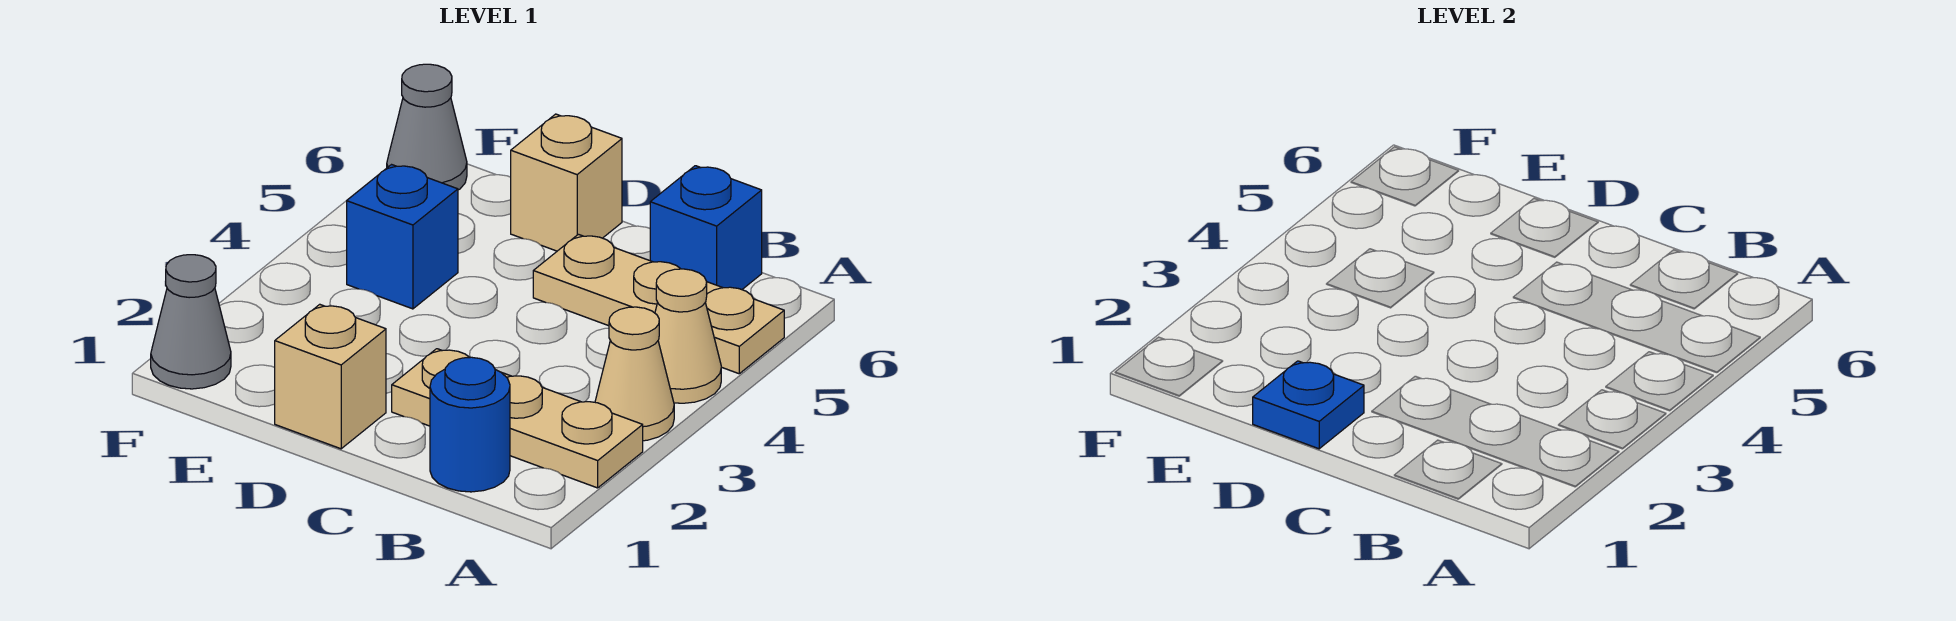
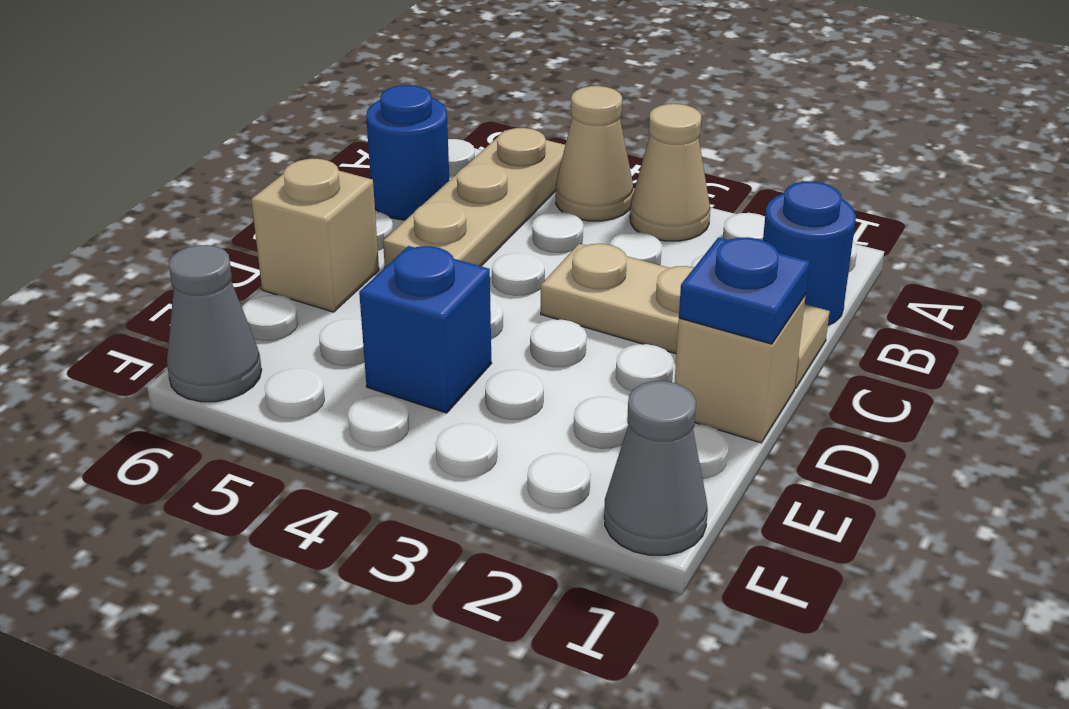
tan 1x3 plate [392,349,643,488] -> tan 1x3 plate turned to [541,244,830,388]
blue 1x1 brick [650,166,762,290] -> blue 1x1 round brick [366,85,449,220]

